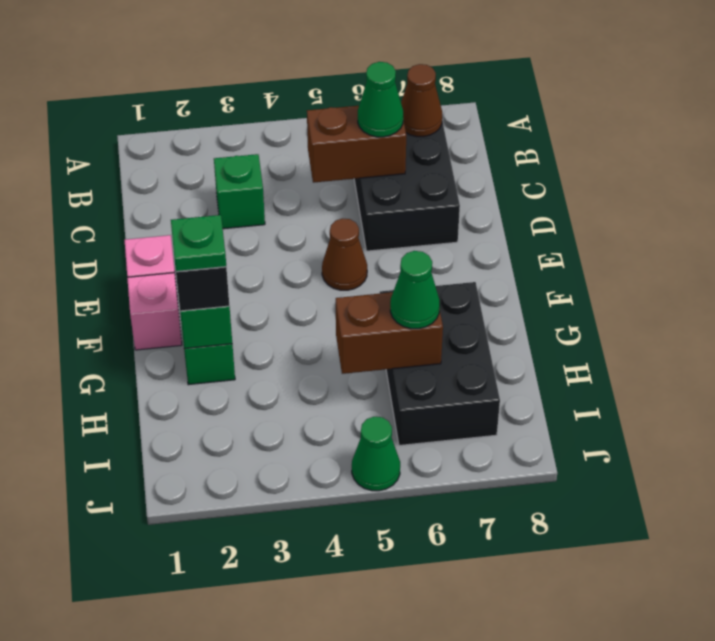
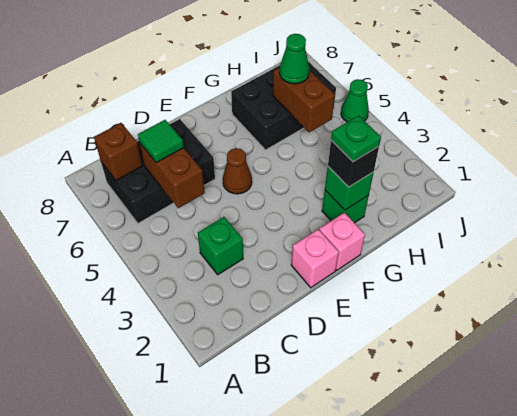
brown 1x1 cone [401,64,442,137] -> brown 1x1 brick [94,123,142,180]
green 1x1 cone [358,62,403,137] -> green 1x1 tile [138,120,184,163]

